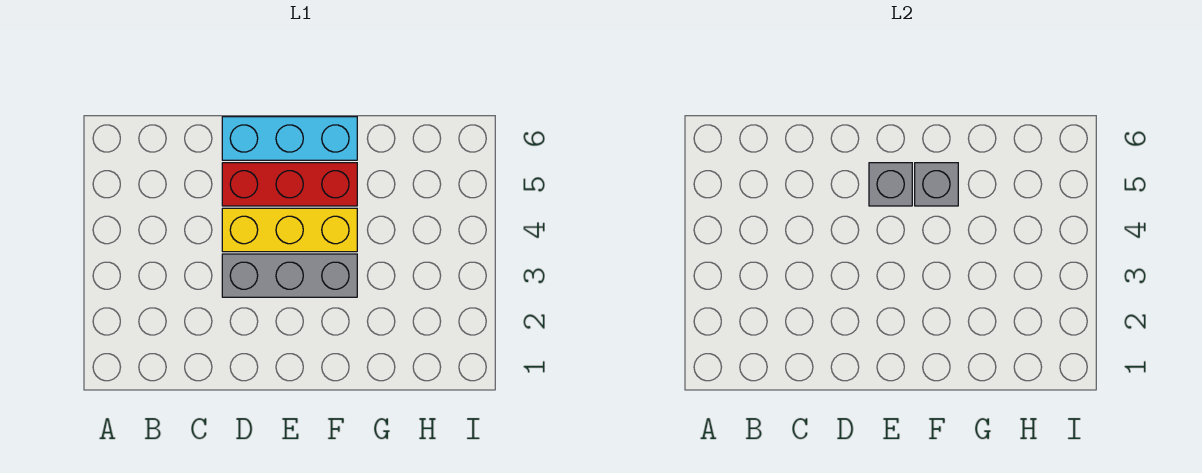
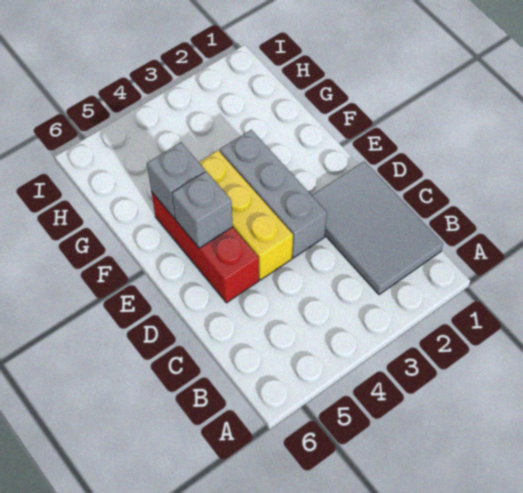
none -> grey 2x3 tile [312,161,443,295]
cyan 1x3 brick [222,117,357,160] -> none

